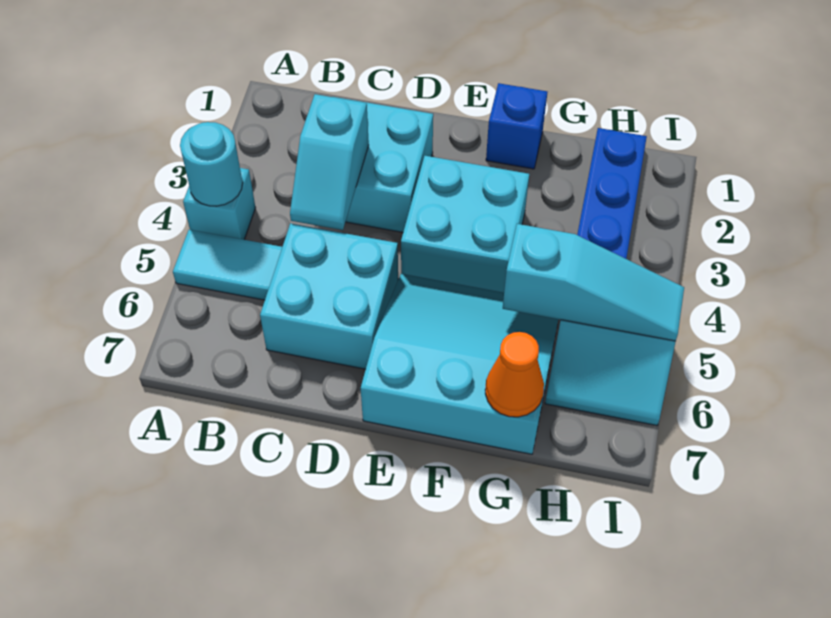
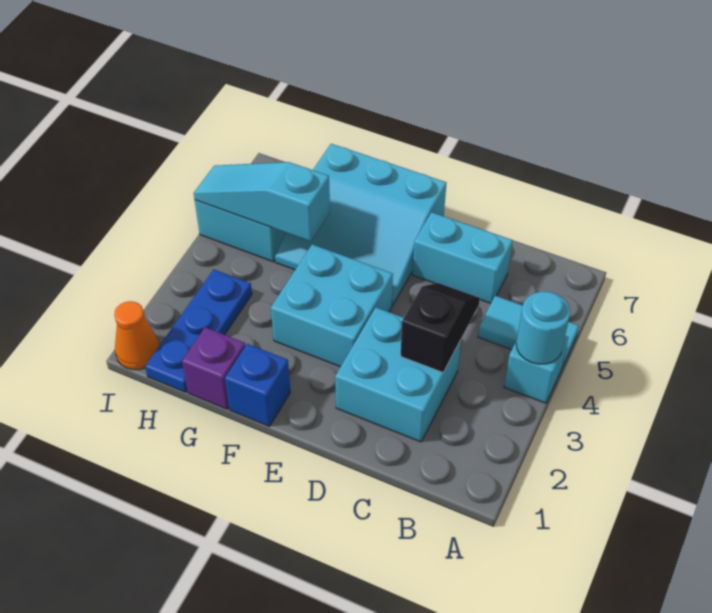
cyan 1x2 slope [290,94,369,230] -> black 1x2 slope [401,283,480,372]
cyan 2x2 brick [260,223,398,369] -> cyan 1x2 brick [413,212,513,303]
none -> purple 1x1 brick [182,327,245,409]
orange 1x1 cone [485,332,544,417] -> orange 1x1 cone moved to [114,301,159,370]

